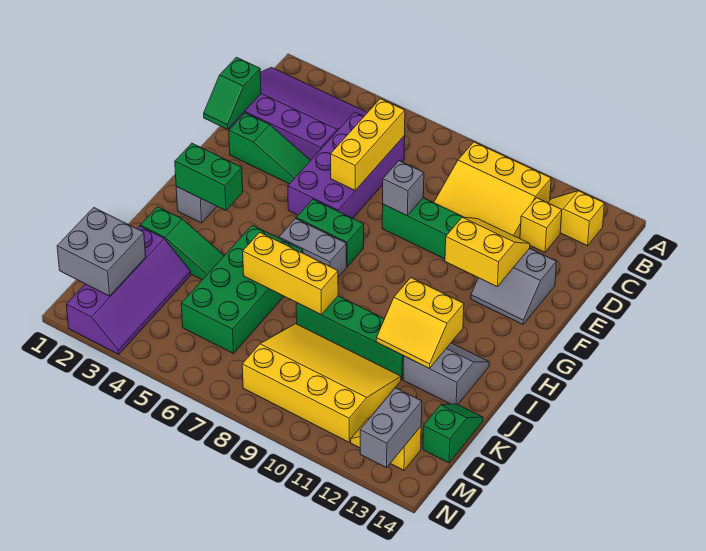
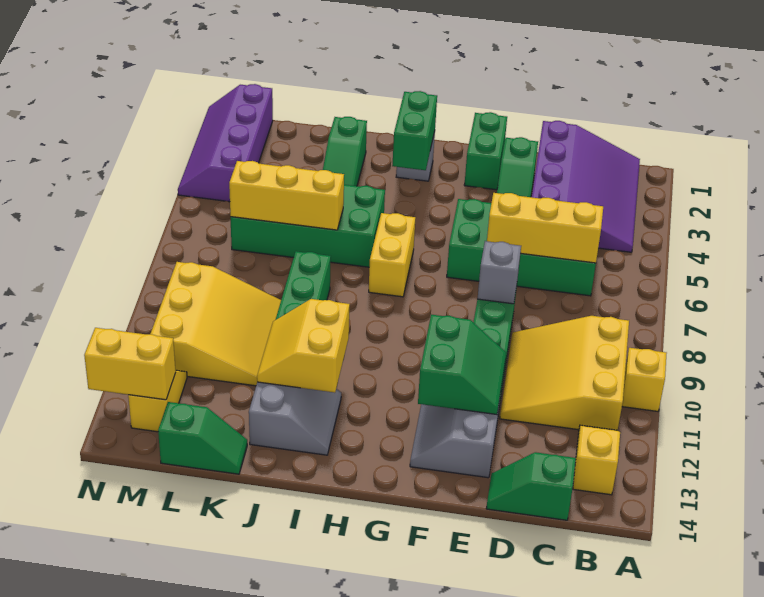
purple 2x4 brick [288,112,405,218] -> green 2x4 brick [447,199,596,296]
yellow 1x1 brick [520,198,562,252] -> yellow 1x1 brick moved to [622,348,667,411]
green 1x2 slope [204,57,261,129] -> green 1x2 slope moved to [486,452,576,520]
yellow 2x2 slope [445,217,530,286] -> green 2x2 slope [418,315,506,414]
green 1x2 brick [296,200,364,267] -> green 1x2 brick moved to [464,112,507,190]
grey 1x2 brick [279,219,347,277] -> yellow 1x2 brick [369,213,415,297]
yellow 1x3 brick [243,232,338,315] -> yellow 1x3 brick turned to [229,161,344,230]
purple 2x4 slope [66,226,191,354] -> purple 2x4 slope turned to [178,84,273,202]
yellow 3x4 slope [242,324,401,442] -> yellow 3x3 slope [150,262,281,386]
grey 2x2 brick [57,208,146,296] -> none
grey 1x2 brick [360,388,422,468] -> yellow 1x2 brick [84,328,176,400]

